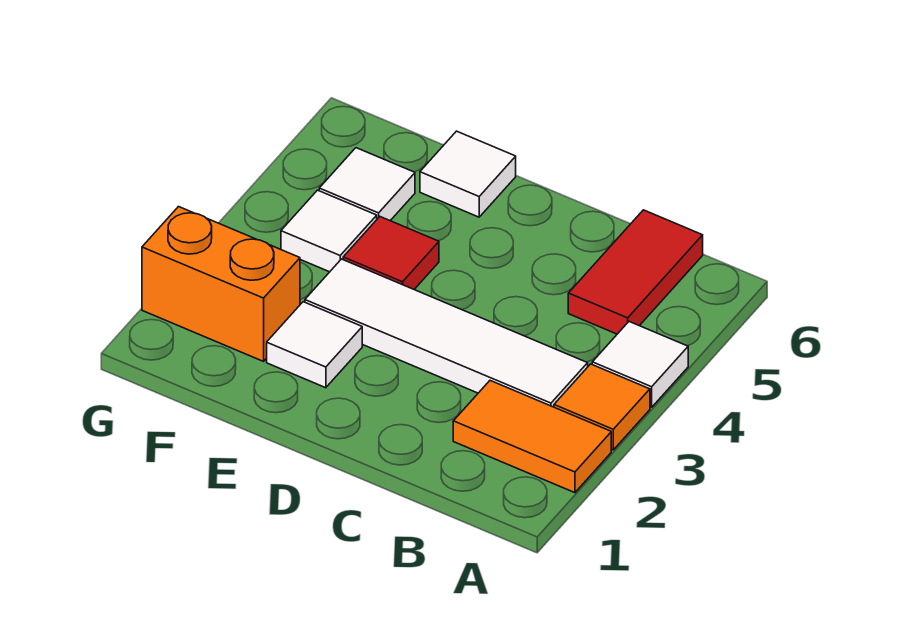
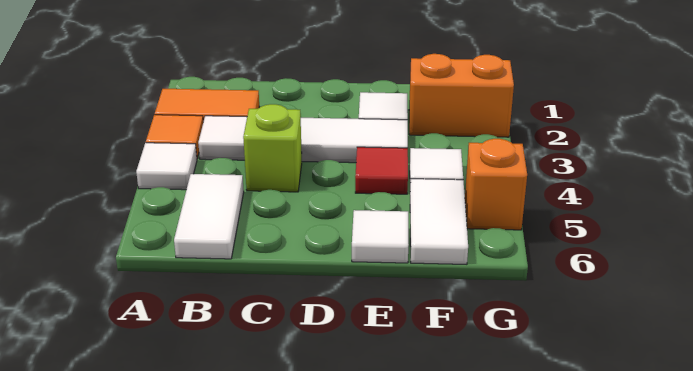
red 1x2 tile [568,210,703,334] -> white 1x2 tile [174,174,244,259]
none -> lime 1x1 brick [243,104,302,192]
white 1x1 tile [319,148,415,221] -> white 1x2 tile [410,179,468,264]
none -> orange 1x1 brick [465,139,527,230]

